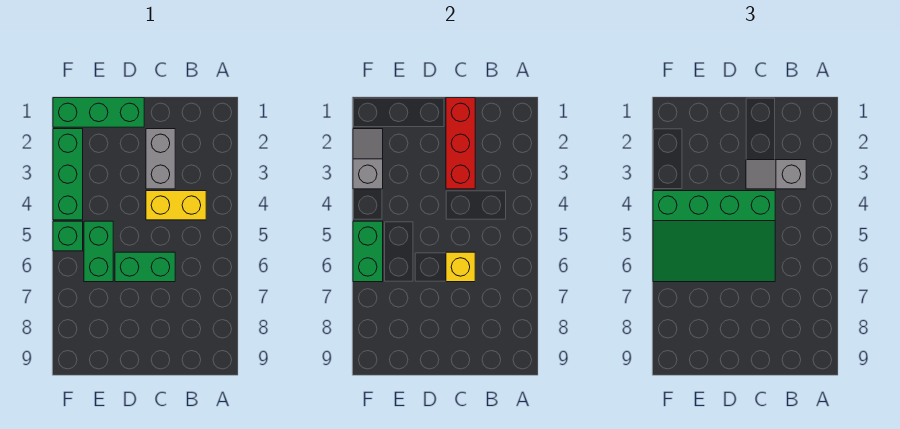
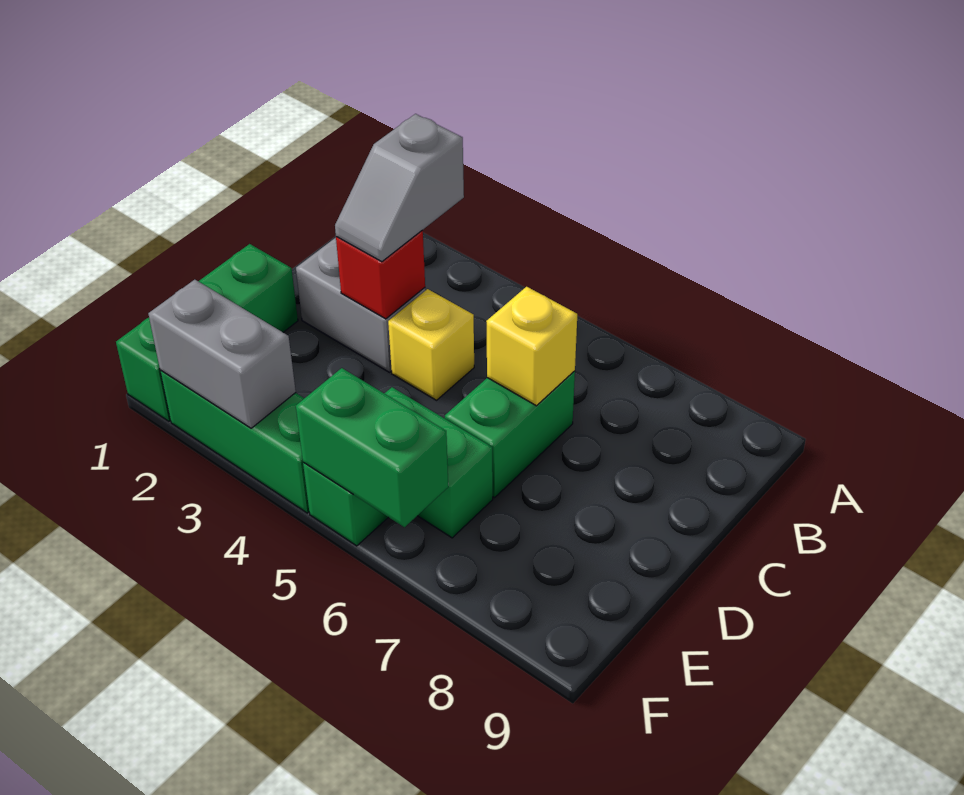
yellow 1x2 brick [146,191,206,220] -> yellow 1x1 brick [388,289,474,400]
red 1x3 brick [446,98,475,189] -> red 1x1 brick [336,231,425,319]
green 3x4 slope [653,191,775,282] -> none
grey 1x2 slope [353,129,383,189] -> grey 1x2 brick [148,280,296,428]

